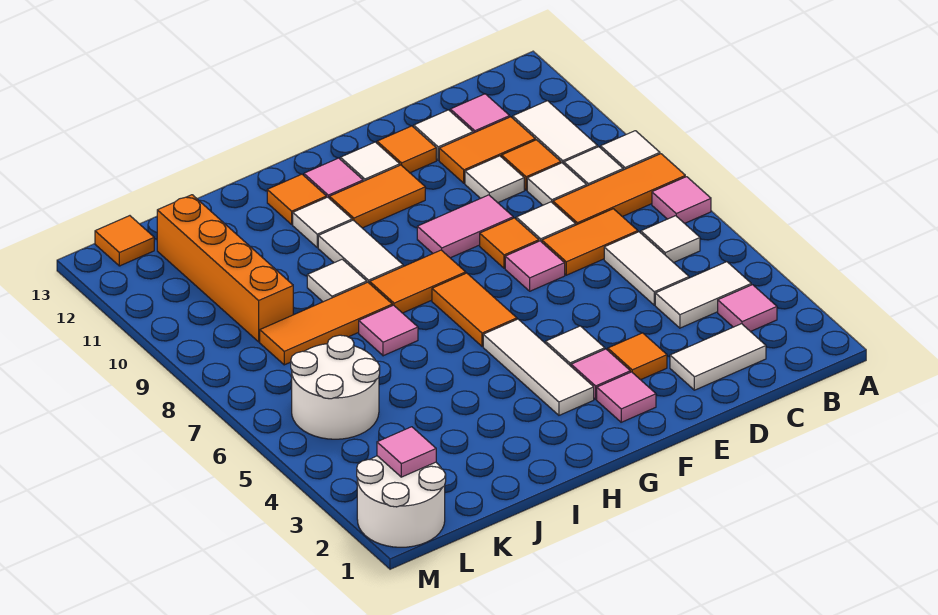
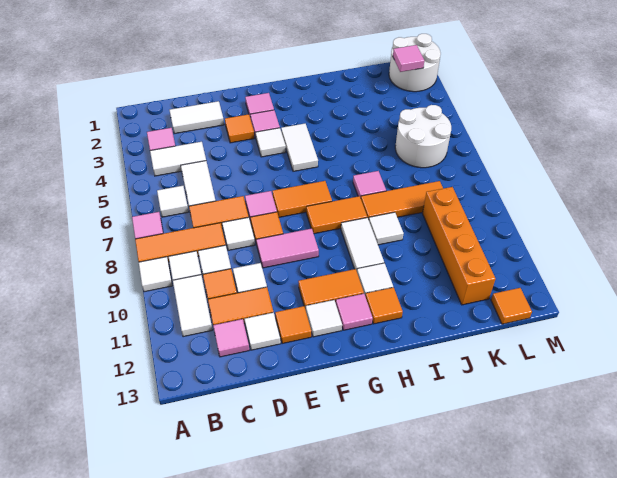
white 1x3 tile [483,319,594,415] -> white 1x2 tile [281,124,318,171]
orange 1x2 tile [432,273,517,346] -> orange 1x2 tile turned to [272,181,332,217]

